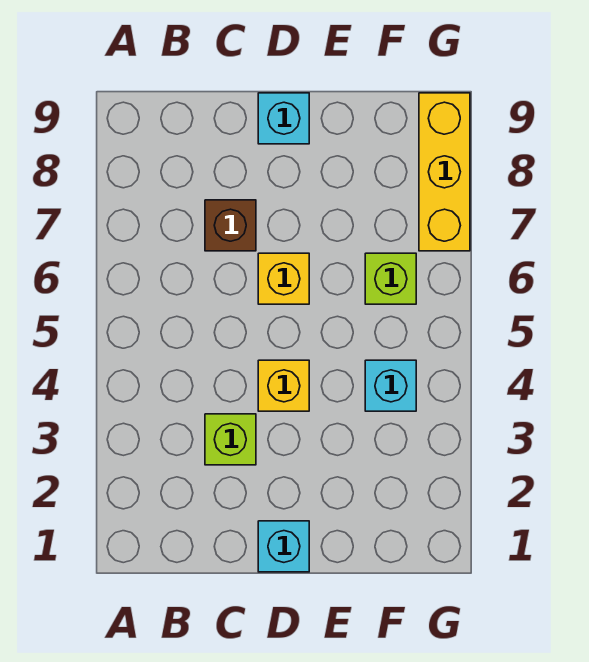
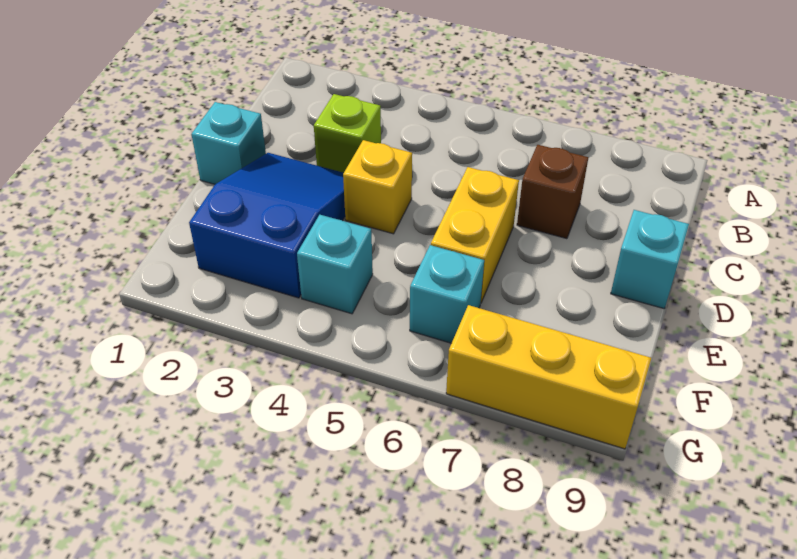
none -> blue 2x3 slope [189,153,345,298]
yellow 1x1 brick [258,253,309,304] -> yellow 1x2 brick [431,167,519,302]
lime 1x1 brick [365,253,416,304] -> cyan 1x1 brick [410,245,484,343]

